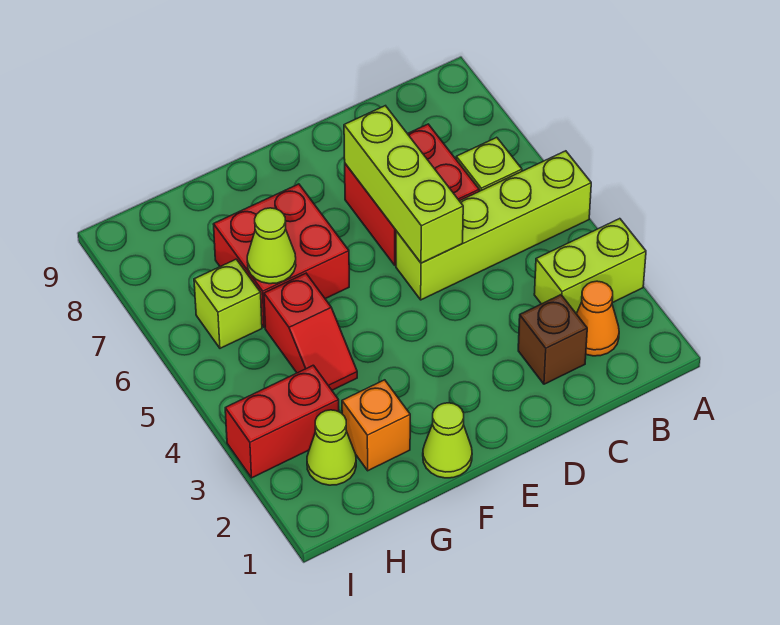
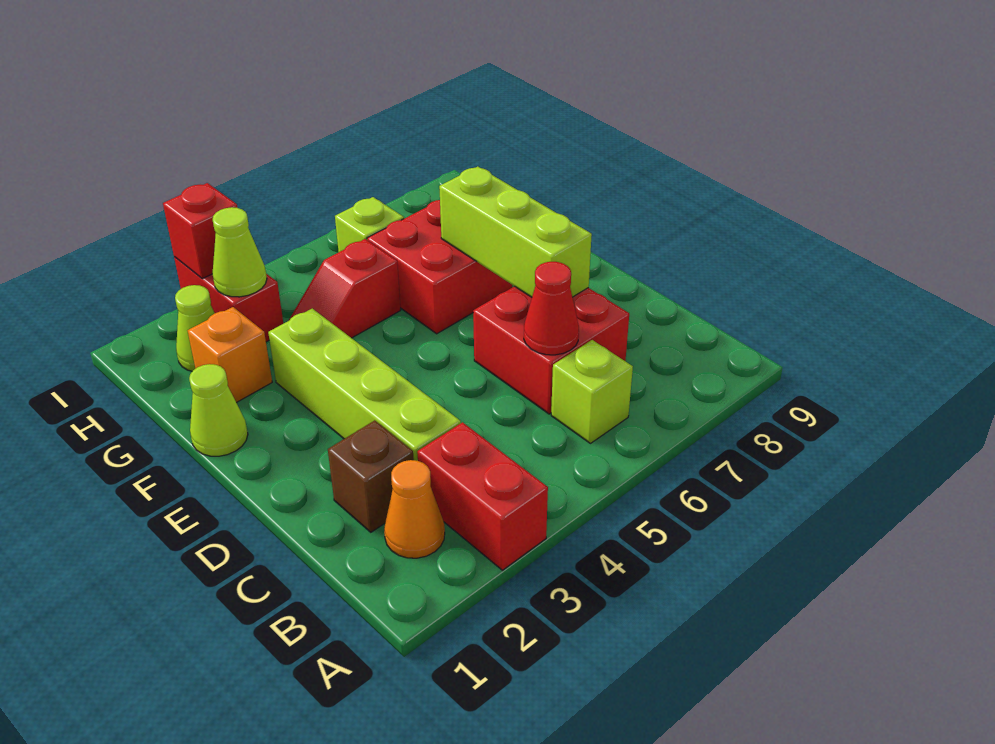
lime 1x2 brick [534,219,646,314] -> red 1x2 brick [417,422,548,570]
lime 1x4 brick [396,151,591,300] -> lime 1x4 brick moved to [268,309,461,461]
none -> red 1x1 cone [524,262,579,355]
lime 1x3 brick [344,106,463,263] -> lime 1x3 brick turned to [439,166,592,297]
lime 1x1 cone [247,208,296,284] -> lime 1x1 cone moved to [212,207,267,297]
none -> red 1x1 brick [163,183,237,279]

